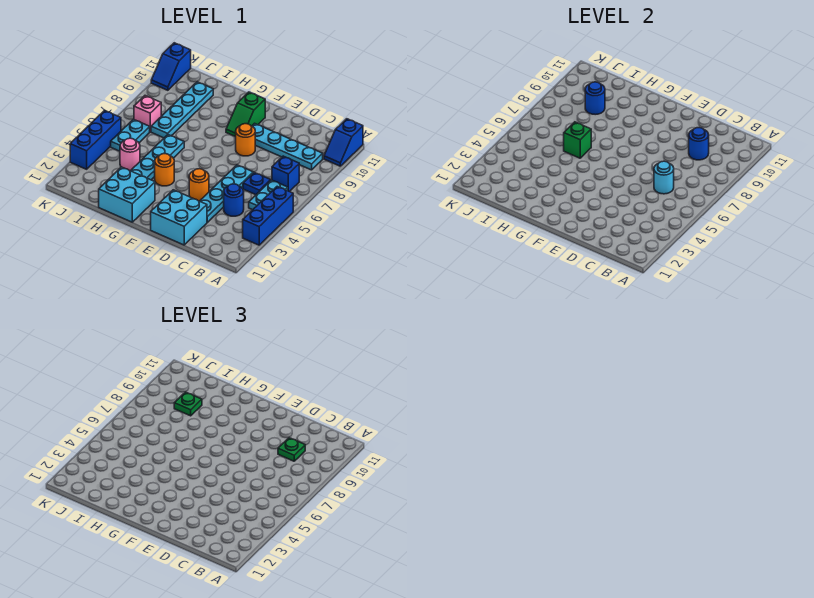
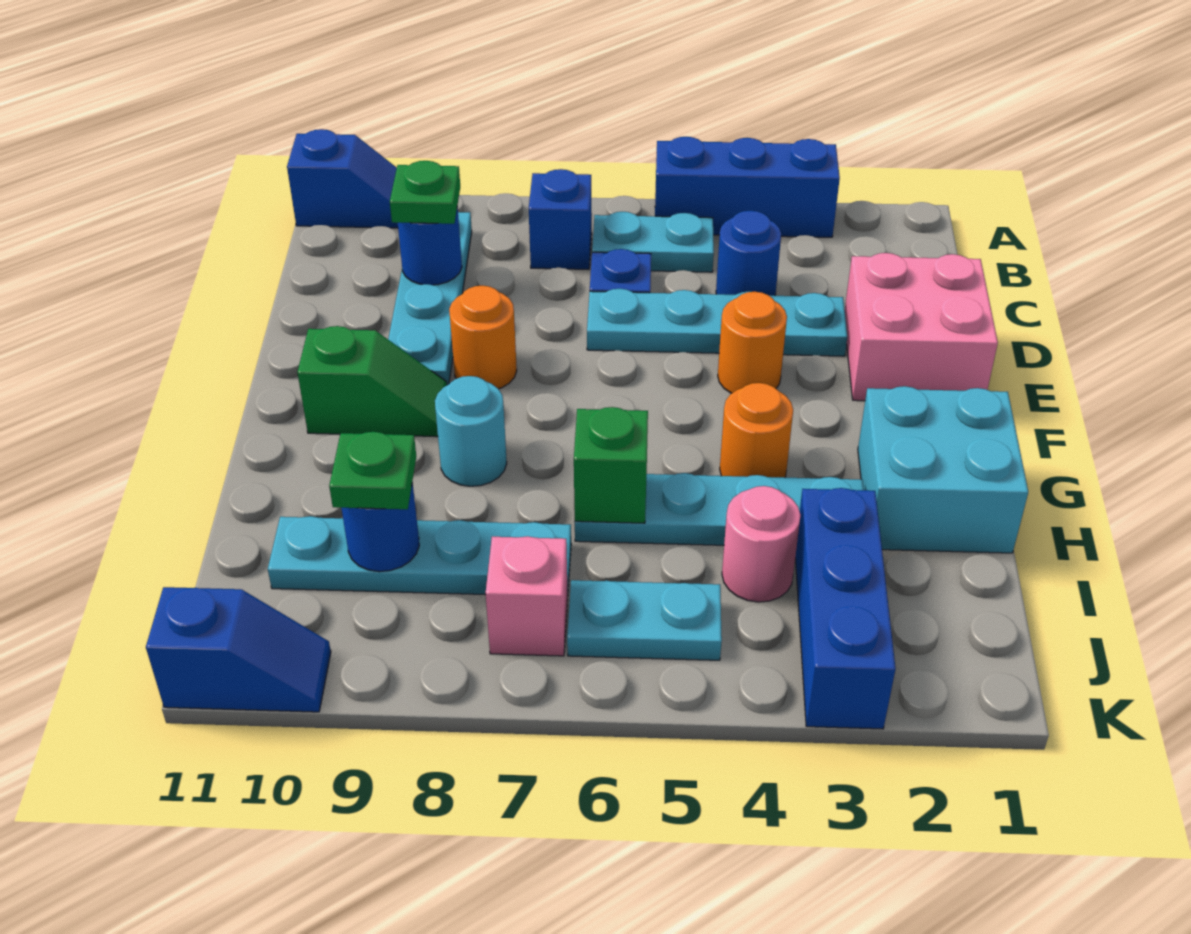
cyan 1x1 round brick [654,161,674,194] -> cyan 1x1 round brick moved to [435,376,507,486]
cyan 2x2 brick [151,190,207,245] -> pink 2x2 brick [845,253,998,401]
blue 1x3 brick [70,111,121,169] -> blue 1x3 brick turned to [795,488,896,729]

